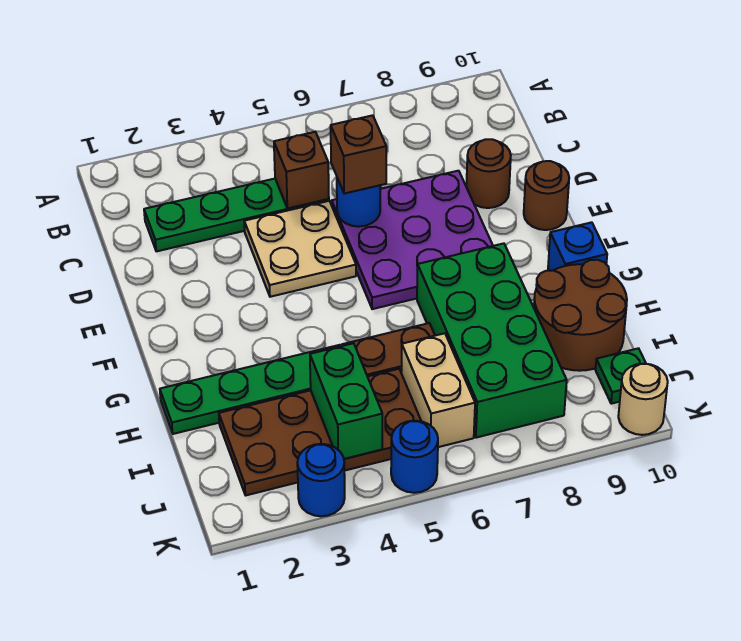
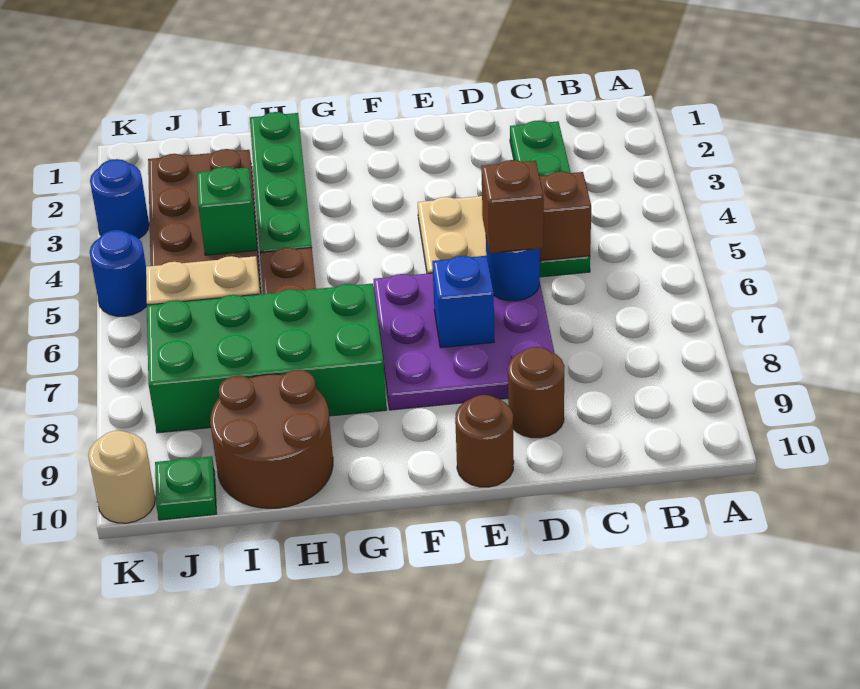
blue 1x1 brick [548,222,607,271] -> blue 1x1 brick moved to [432,256,494,348]
green 1x2 brick [310,343,382,459] -> green 1x1 brick [197,167,257,255]

